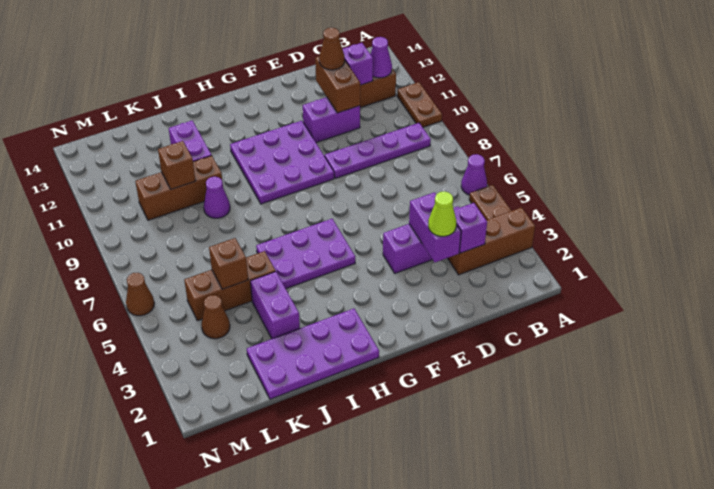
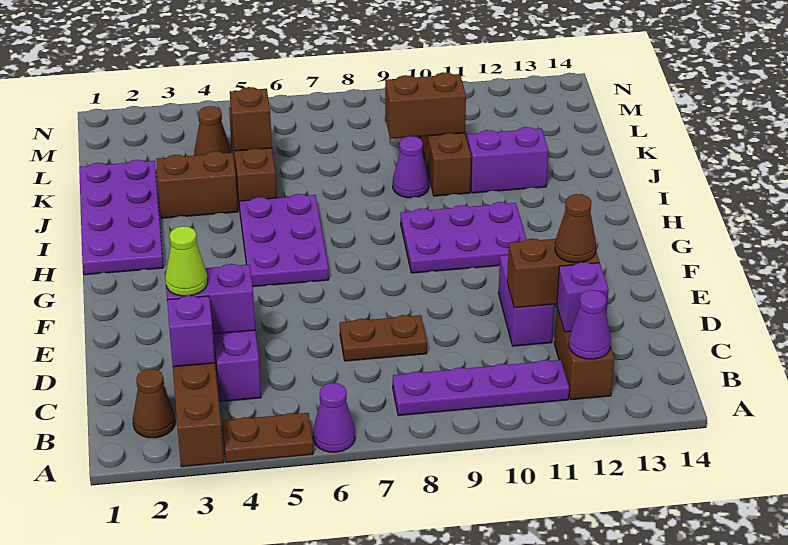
brown 1x2 plate [397,82,442,127] -> brown 1x2 plate moved to [340,315,427,361]
purple 1x4 plate [325,123,431,178] -> purple 1x4 plate turned to [393,360,569,416]
purple 3x3 plate [230,121,334,204] -> purple 2x3 plate [401,202,527,273]
purple 1x2 brick [250,272,300,339] -> brown 1x2 brick [156,151,238,218]
brown 1x1 brick [158,141,195,189] -> brown 1x2 brick [385,72,466,139]
brown 1x1 cone [126,273,154,316] -> brown 1x1 cone moved to [133,369,175,438]

